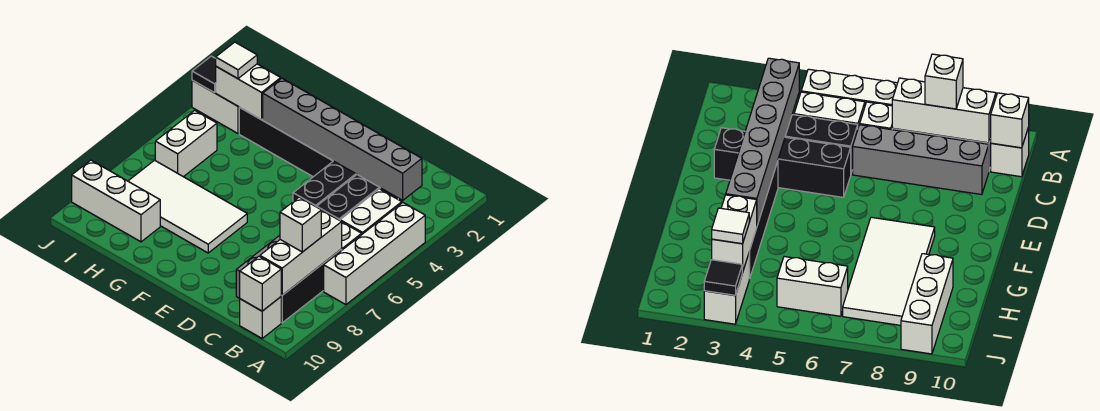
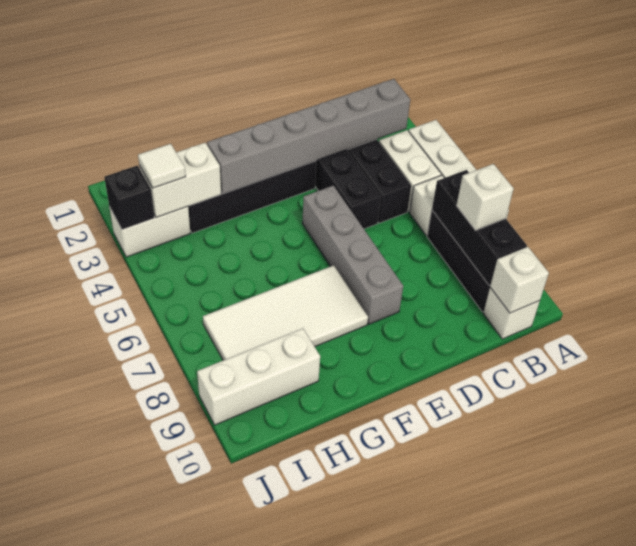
white 1x3 brick [260,210,342,295] -> black 1x3 brick [432,170,527,285]
grey 1x4 brick [853,125,989,195] -> grey 1x4 brick moved to [302,186,403,324]
white 1x2 brick [155,110,217,177] -> none
black 1x1 tile [192,56,216,93] -> black 1x1 brick [104,166,154,230]

